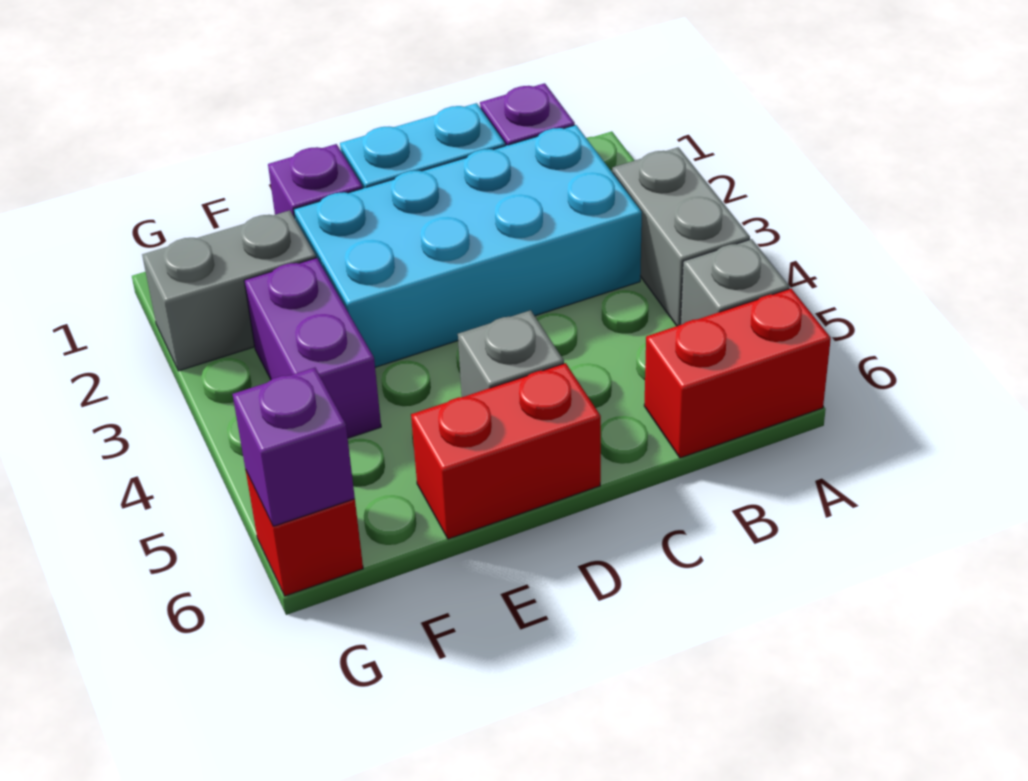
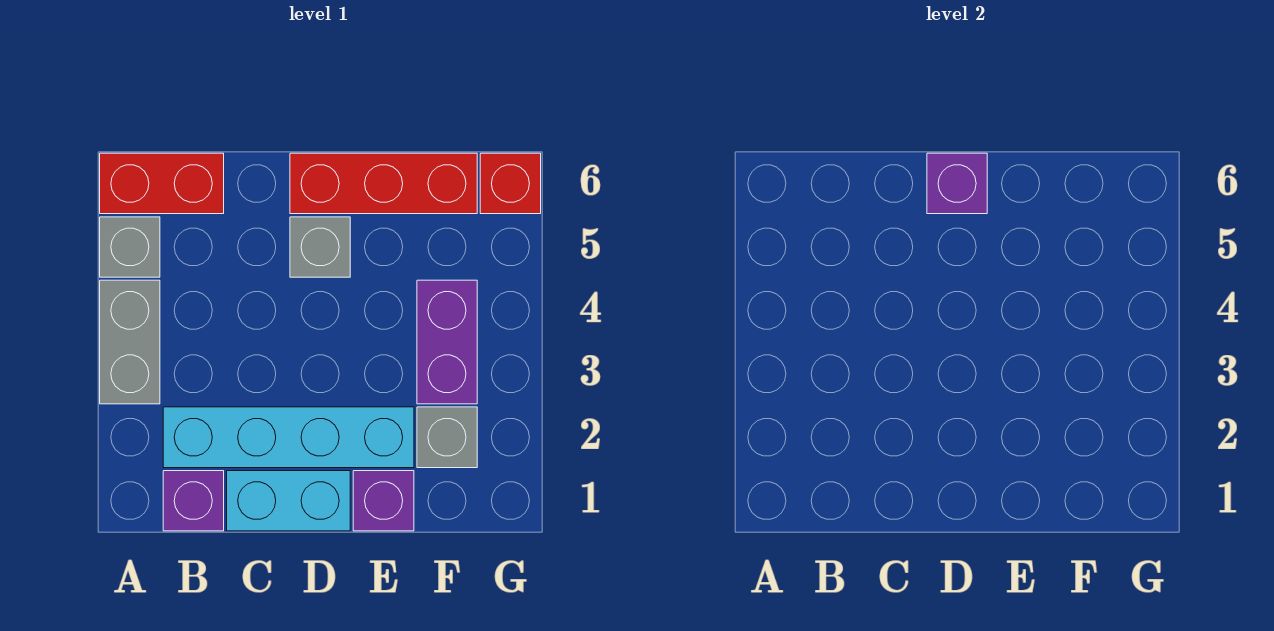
cyan 2x4 brick [294,125,642,367] -> cyan 1x4 brick [163,407,414,468]
red 1x2 brick [411,363,601,539] -> red 1x3 brick [290,153,477,214]
grey 1x2 brick [142,210,316,371] -> grey 1x1 brick [417,407,477,468]
purple 1x1 brick [233,368,355,526] -> purple 1x1 brick moved to [927,153,987,214]

